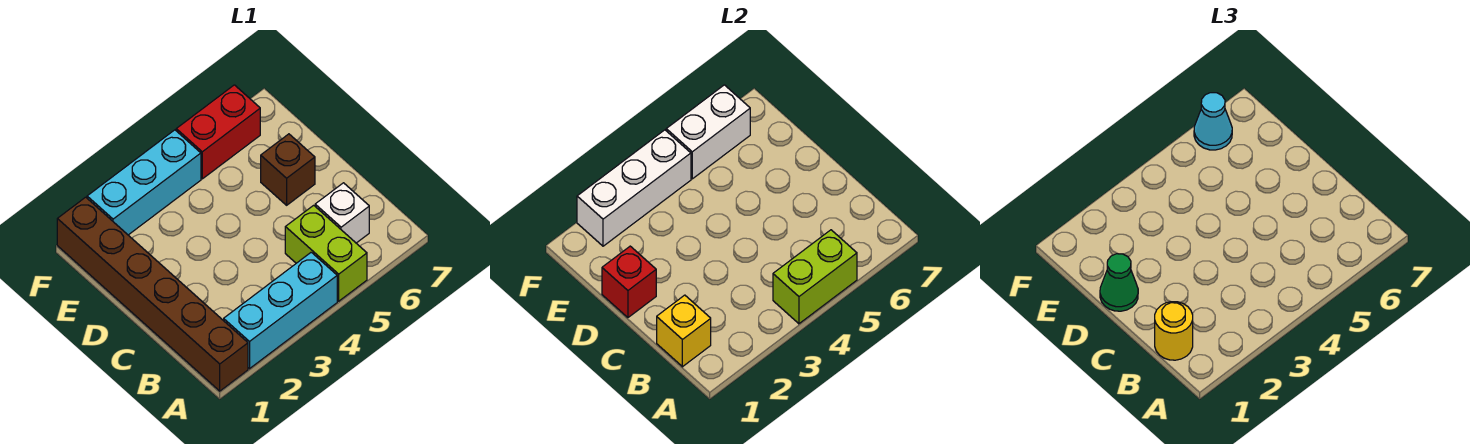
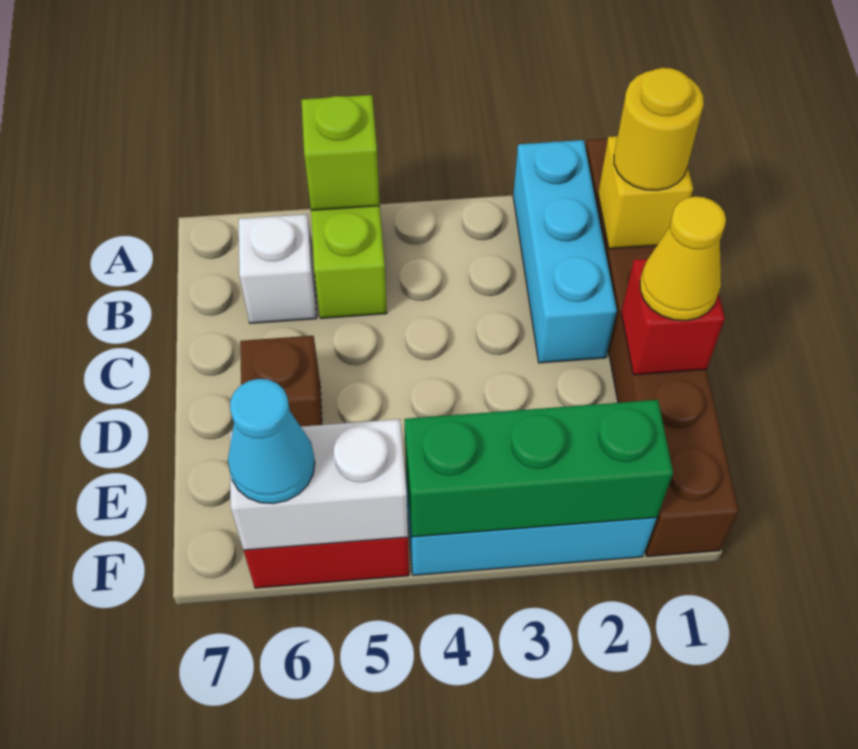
cyan 1x3 brick [224,252,337,369] -> cyan 1x3 brick turned to [513,140,617,363]
lime 1x2 brick [773,230,857,324] -> lime 1x1 brick [301,95,380,210]
green 1x1 cone [1100,254,1138,311] -> yellow 1x1 cone [640,197,726,321]
white 1x3 brick [577,130,691,246] -> green 1x3 brick [404,400,673,537]

